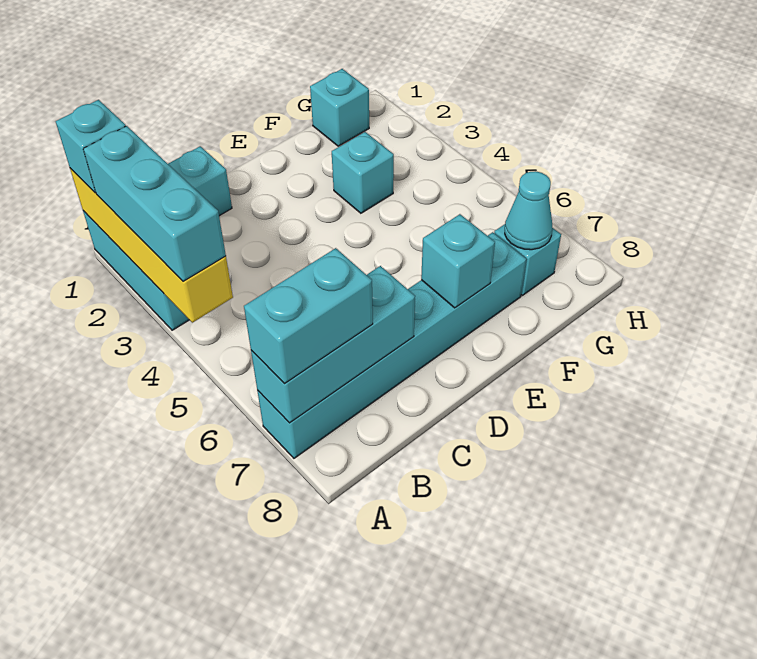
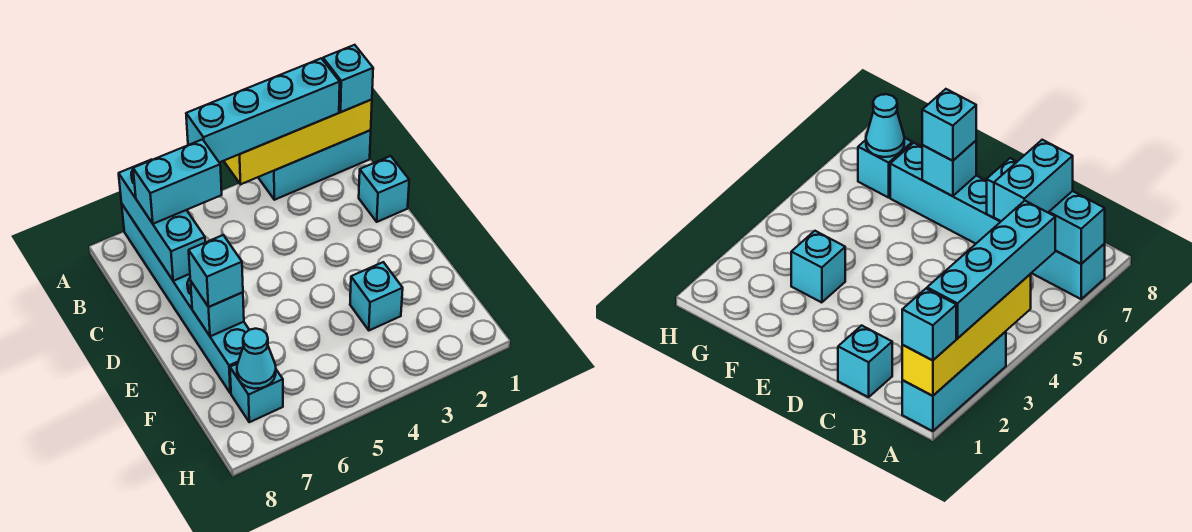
cyan 1x3 brick [83,126,226,281] -> cyan 1x4 brick [186,58,340,162]
cyan 1x2 brick [244,248,373,384] -> cyan 1x2 brick turned to [133,139,222,224]
cyan 1x1 brick [310,69,369,146] -> cyan 1x1 brick moved to [189,235,243,307]

